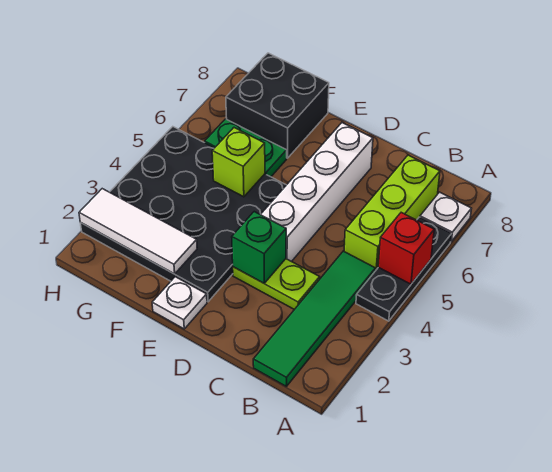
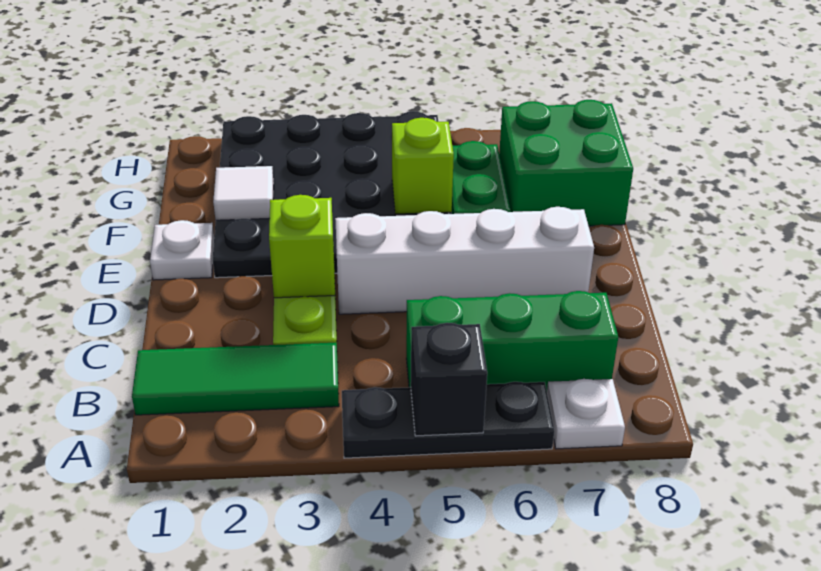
red 1x1 brick [378,212,434,284] -> black 1x1 brick [411,323,487,436]
green 1x4 tile [253,251,376,386] -> green 1x3 tile [132,342,339,415]
lime 1x3 brick [344,155,440,271] -> green 1x3 brick [406,291,618,391]
green 1x1 brick [232,212,286,283] -> lime 1x1 brick [269,195,335,298]
white 1x3 tile [79,189,197,274] -> white 1x1 tile [213,166,274,220]
black 2x2 brick [226,53,329,158] -> green 2x2 brick [499,100,633,226]

